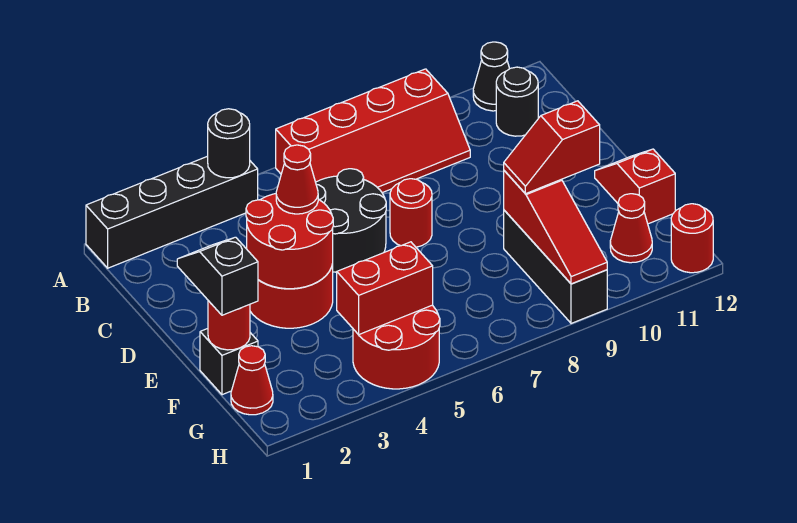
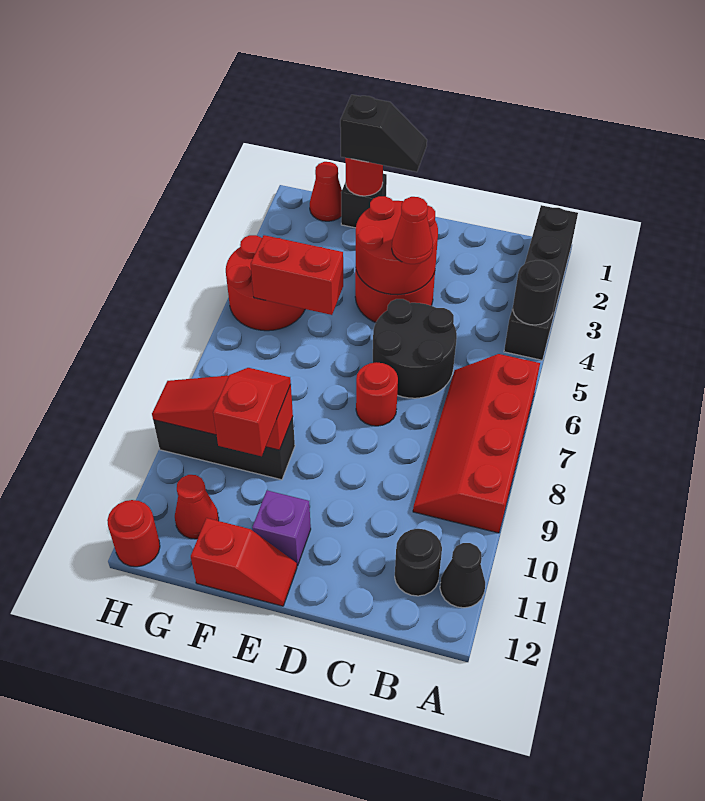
none -> purple 1x1 brick [252,490,311,566]
red 1x2 brick [337,242,433,335] -> red 1x2 brick turned to [251,235,343,315]

